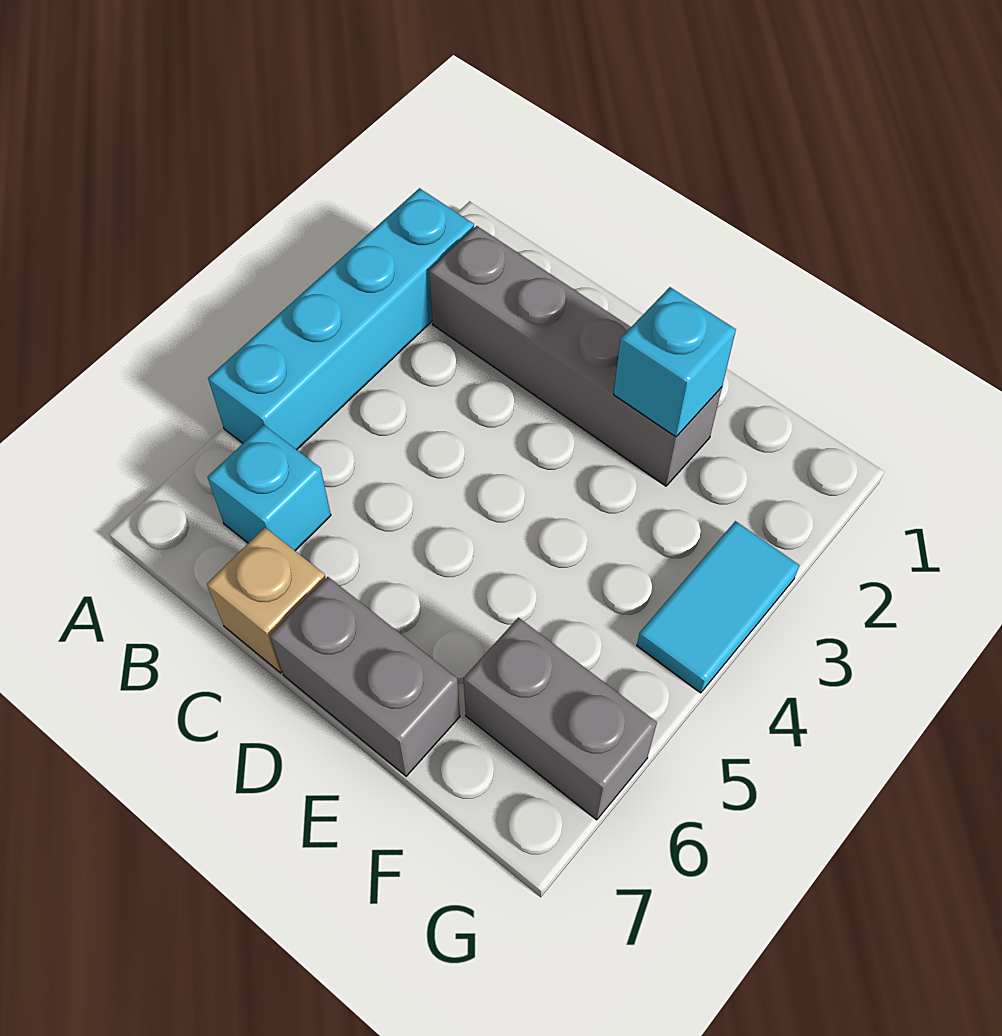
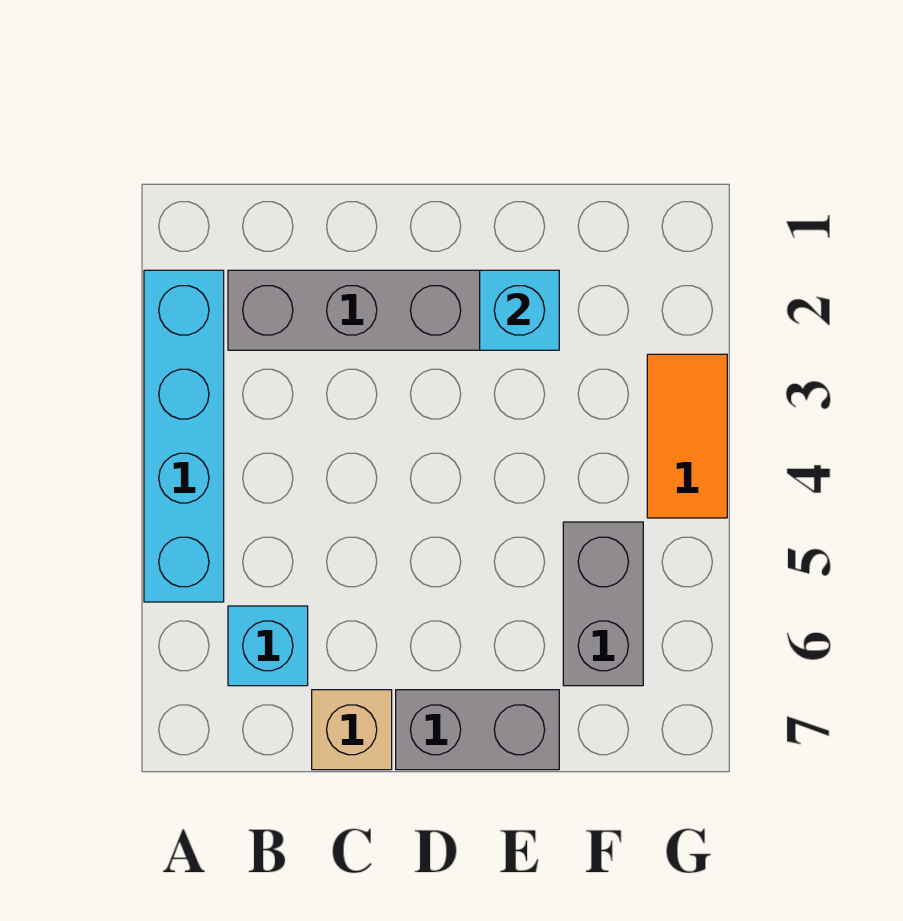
grey 1x2 brick [464,617,657,820] -> grey 1x2 brick turned to [563,522,643,686]
cyan 1x2 tile [637,521,799,693] -> orange 1x2 tile [647,354,727,518]

